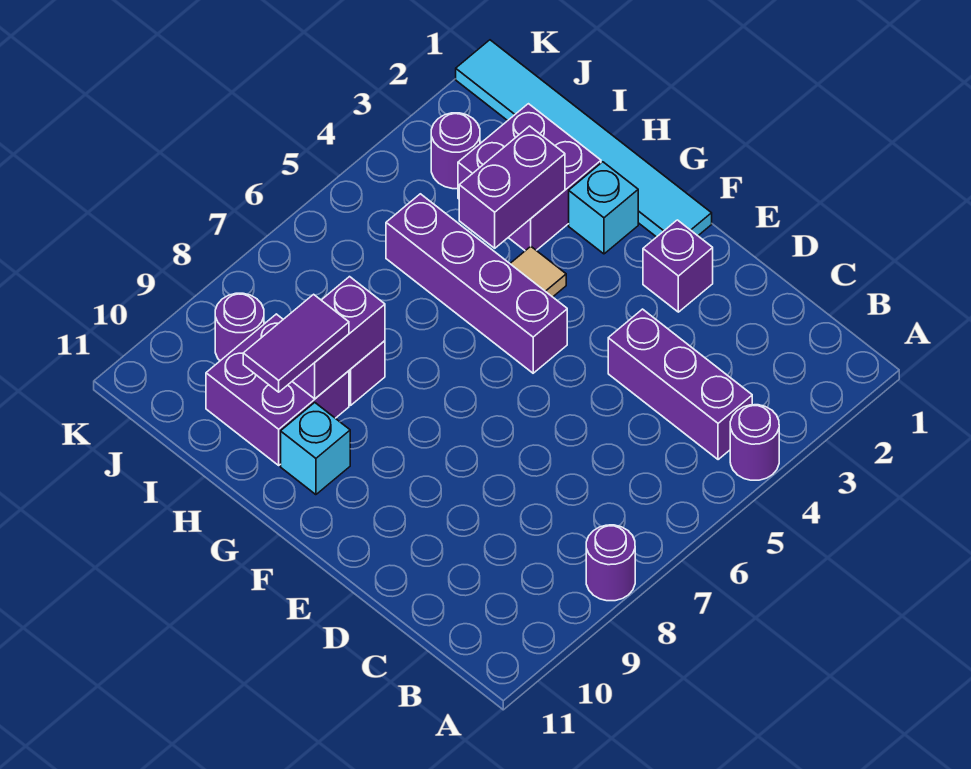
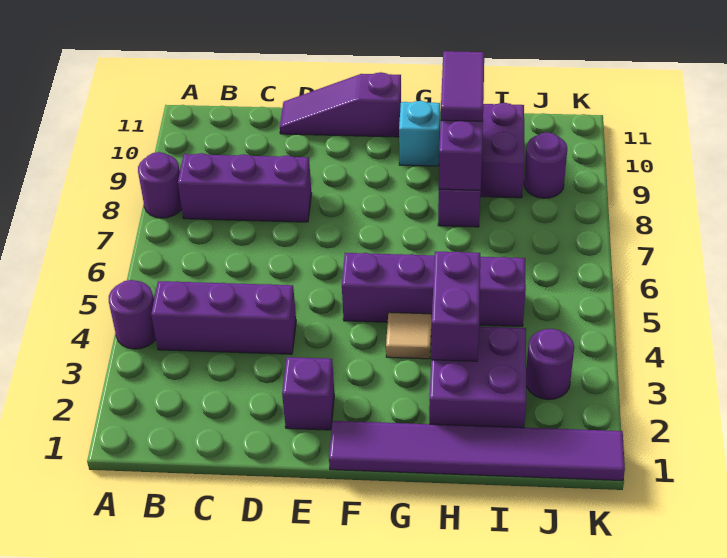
none -> purple 1x3 brick [178,153,312,222]
none -> purple 1x3 slope [280,72,401,137]
cyan 1x6 tile [456,40,712,237] -> purple 1x6 tile [329,421,625,481]
cyan 1x1 brick [569,162,638,254] -> none

